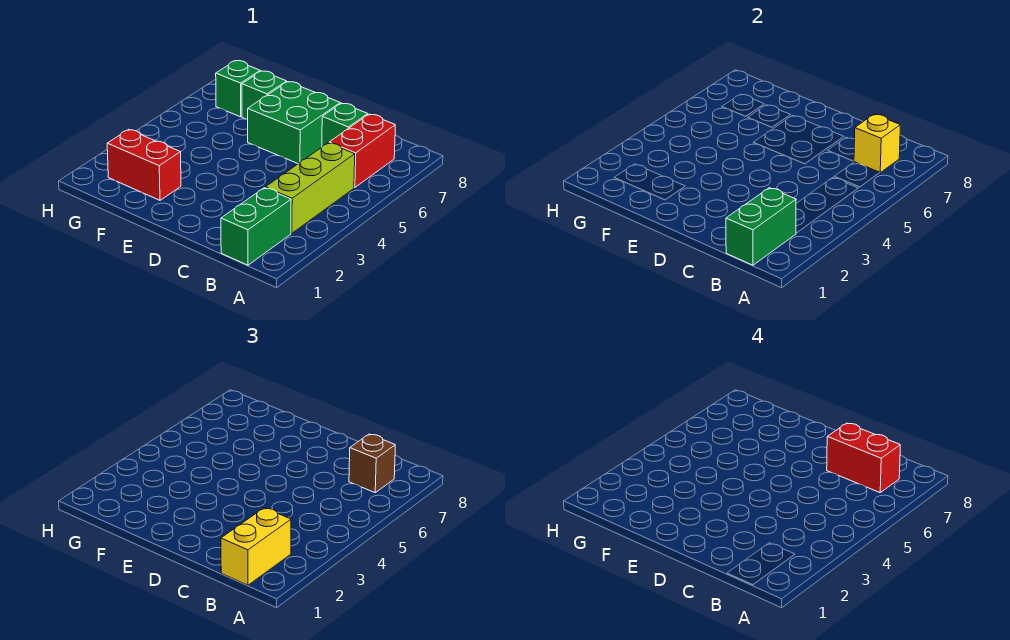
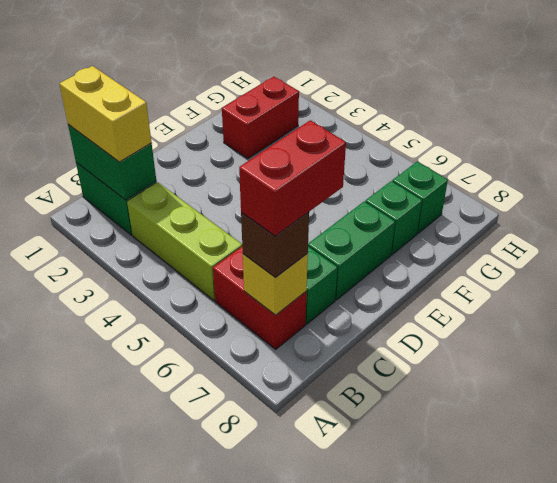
green 2x2 brick [248,82,340,164] -> green 1x2 brick [308,201,395,300]

